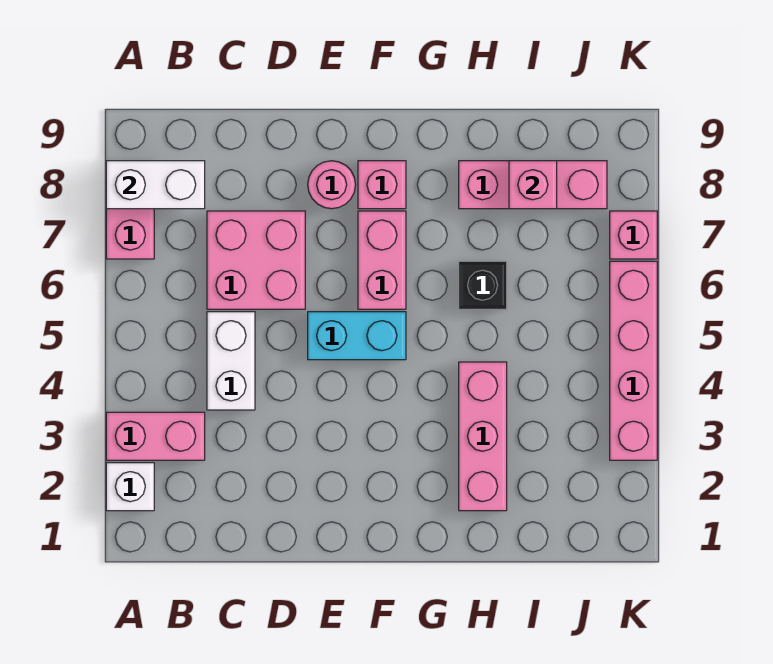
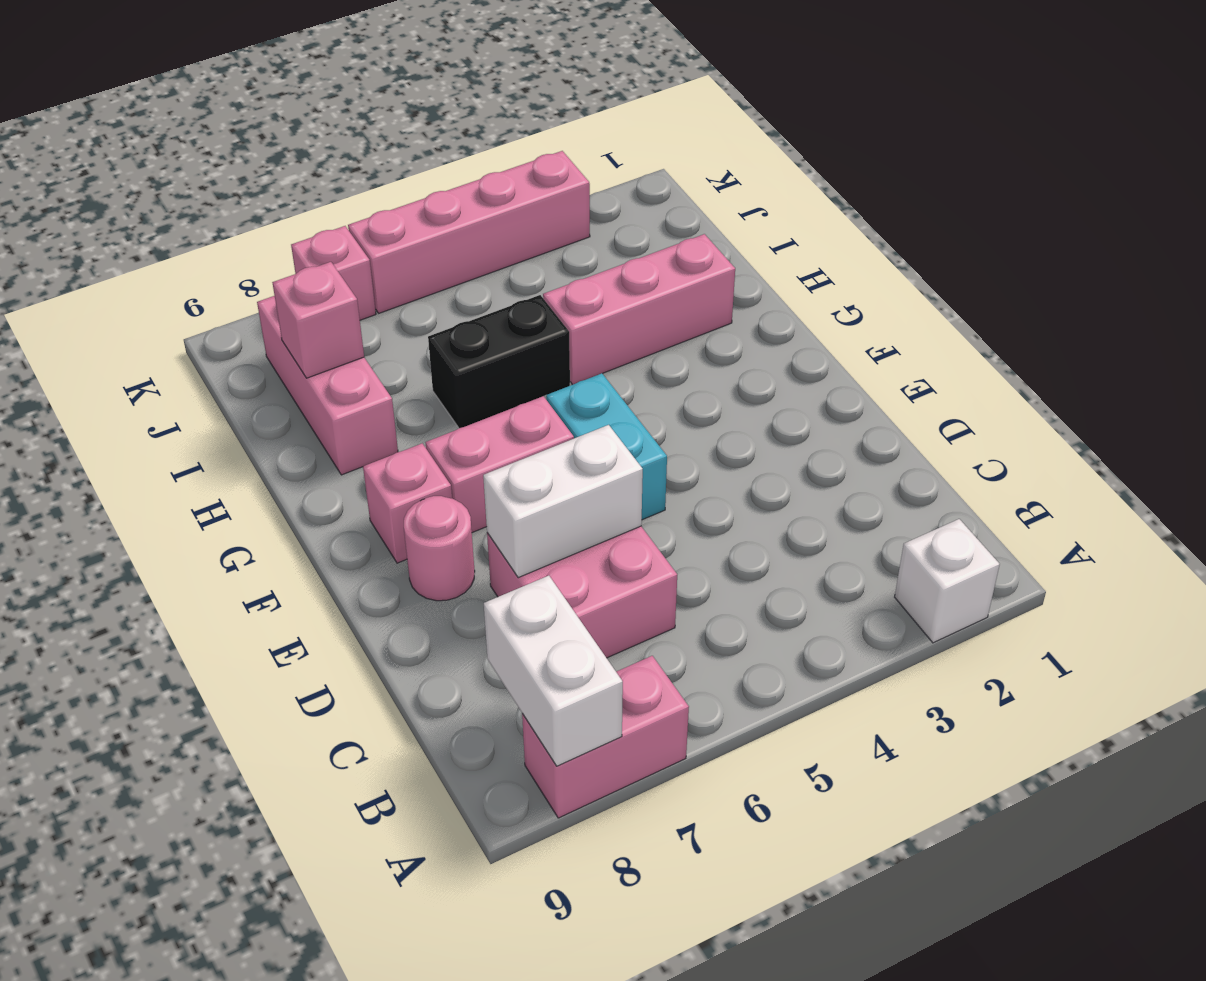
pink 1x2 brick [106,412,205,460] -> none
white 1x2 brick [207,312,255,410] -> white 1x2 brick moved to [483,425,643,578]
black 1x1 brick [459,261,507,309] -> black 1x2 brick [428,295,570,428]

